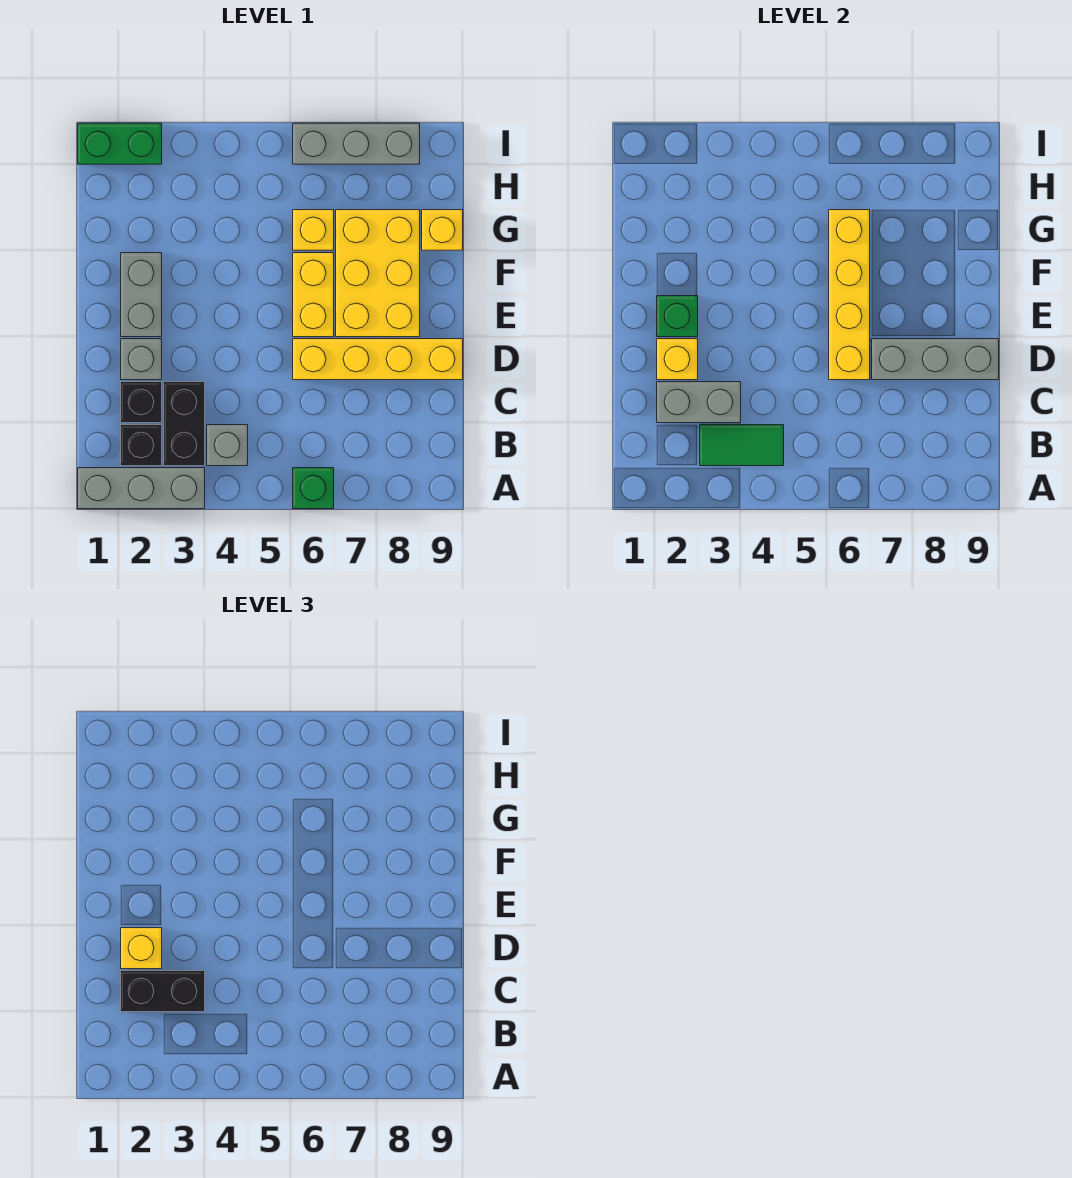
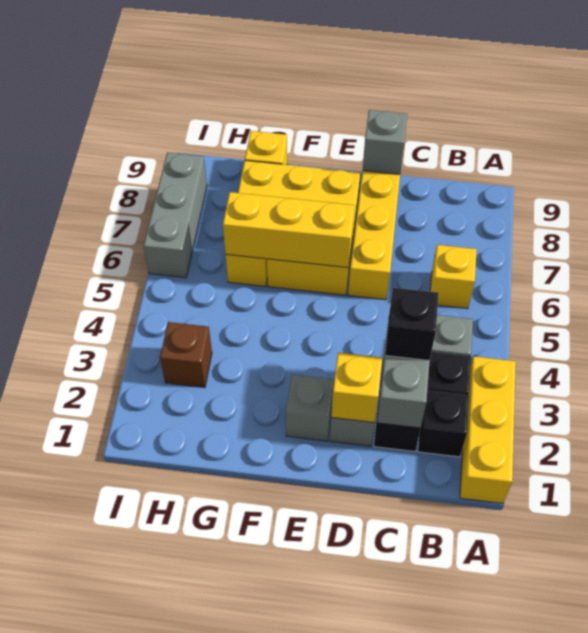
grey 1x3 brick [78,468,205,509] -> yellow 1x3 brick [460,356,516,504]
green 1x1 brick [293,468,334,509] -> none
green 1x2 tile [700,425,784,466] -> none
black 1x2 brick [121,971,205,1012] -> black 1x1 brick [385,288,439,361]
yellow 1x1 brick [121,928,162,969] -> yellow 1x1 brick moved to [430,245,477,309]
yellow 1x4 brick [829,210,870,380] -> yellow 1x3 brick [223,192,355,267]
grey 1x3 brick [872,339,999,380] -> grey 1x1 brick [363,110,407,174]
grey 1x2 brick [121,253,162,337] -> grey 1x1 brick [286,375,334,441]
green 1x1 brick [657,296,698,337] -> none
none -> brown 1x1 brick [160,322,212,387]
green 1x2 brick [78,123,162,164] -> none

